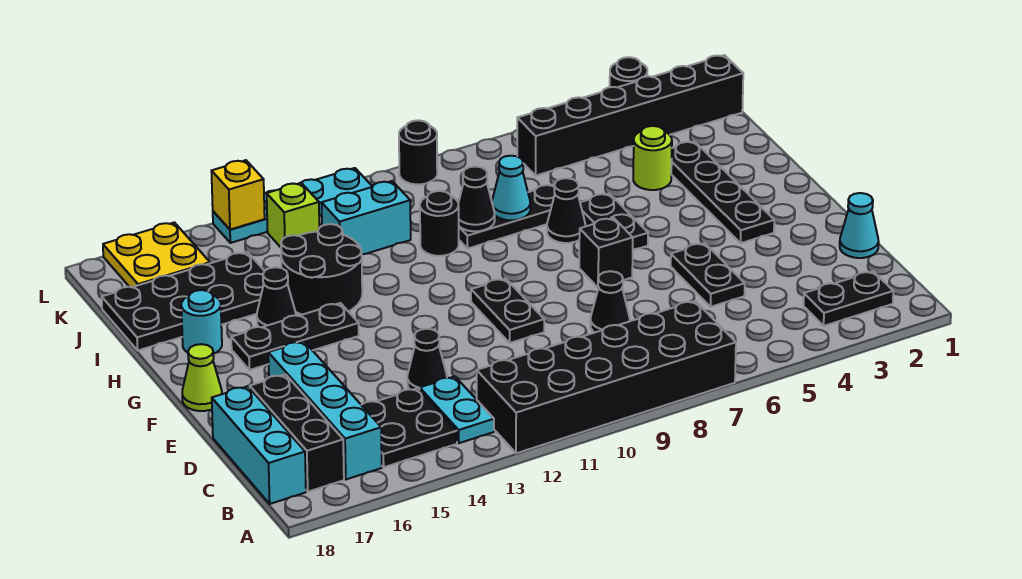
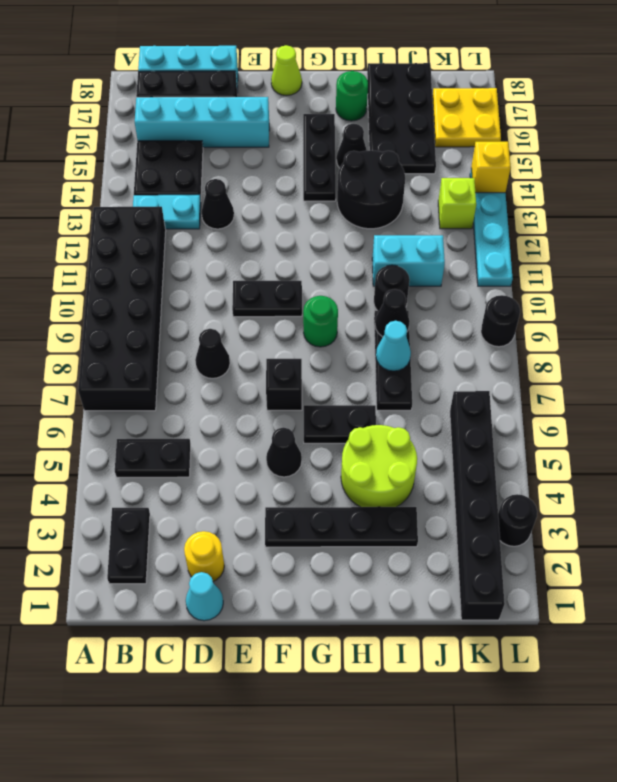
none -> yellow 1x1 round brick [184,531,224,581]
black 1x2 plate [671,243,745,307] -> black 1x2 plate moved to [115,439,191,477]
none -> green 1x1 round brick [303,296,338,347]
black 1x1 cone [547,178,585,243] -> black 1x1 cone moved to [266,427,302,477]
cyan 1x1 round brick [181,290,222,354] -> green 1x1 round brick [336,71,368,121]
lime 1x1 round brick [633,126,672,190] -> lime 2x2 round brick [341,425,417,507]
cyan 1x2 brick [322,181,411,254] -> cyan 1x2 brick turned to [372,235,445,286]

